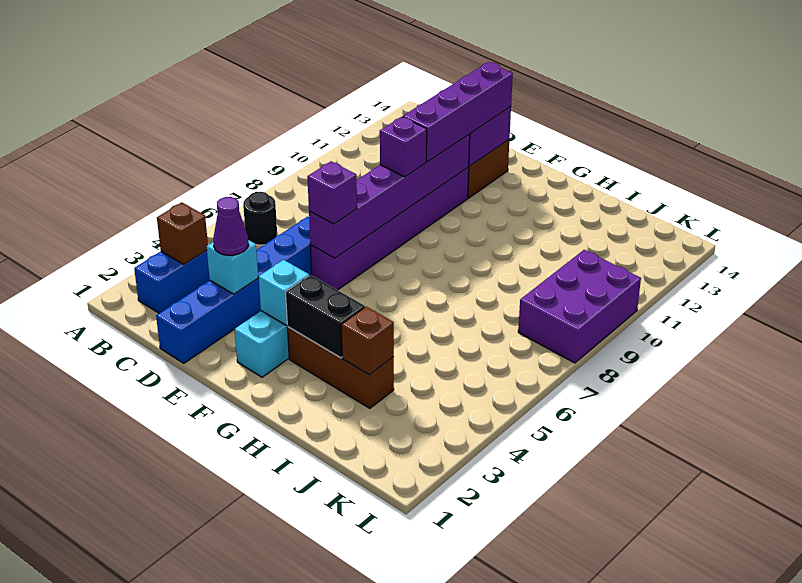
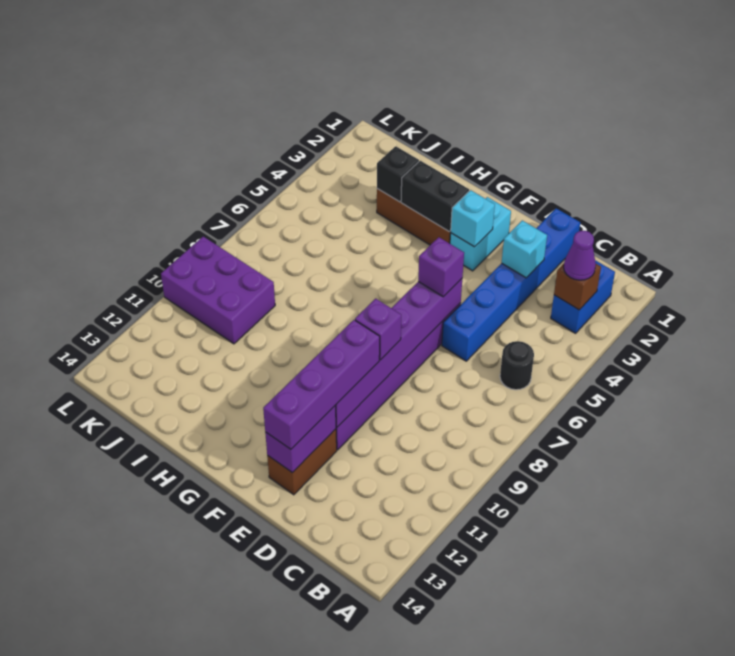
purple 1x1 cone [213,197,248,255] -> purple 1x1 cone moved to [564,231,596,280]
brown 1x1 brick [341,307,394,375] -> black 1x1 brick [377,146,419,202]
purple 2x3 brick [518,250,641,363] -> purple 2x3 brick turned to [161,237,275,344]

